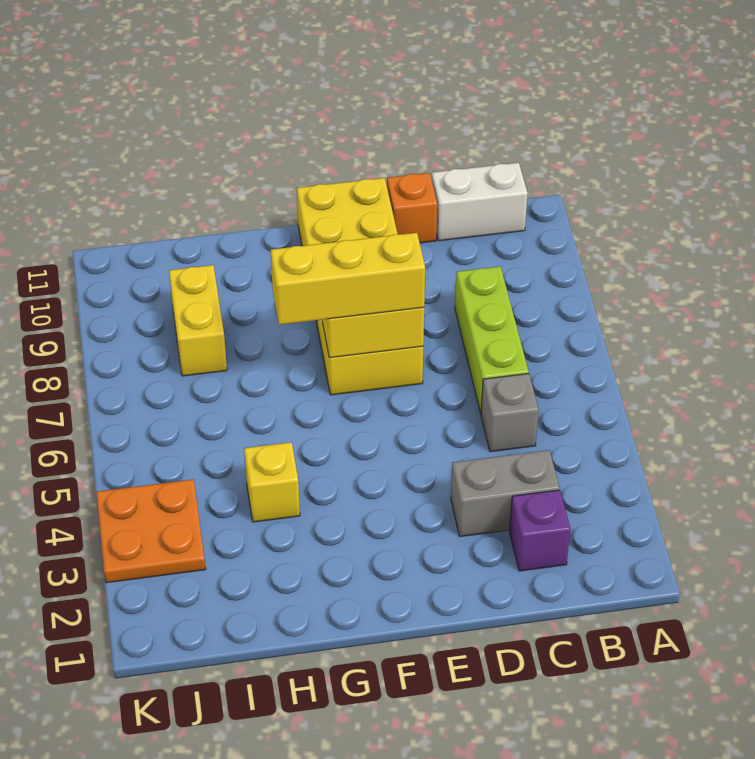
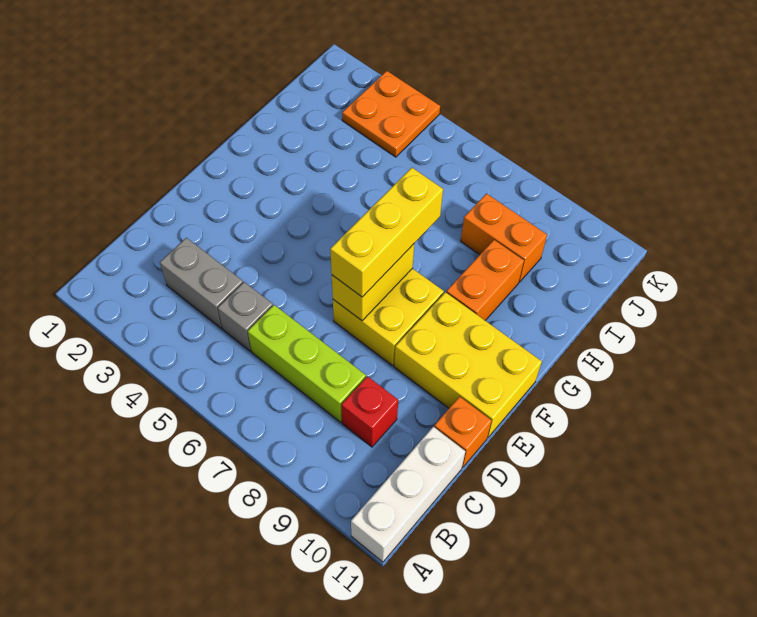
white 1x2 brick [432,163,528,241] -> white 1x3 brick [351,427,465,562]
purple 1x1 brick [509,490,571,571] -> none
grey 1x2 brick [451,450,560,537] -> grey 1x2 brick turned to [160,238,243,328]
none -> red 1x1 brick [341,376,398,447]
none -> orange 1x2 brick [446,240,524,320]
yellow 1x1 brick [244,442,300,522] -> none
yellow 1x2 brick [169,265,227,376] -> orange 1x2 brick [461,194,547,282]

